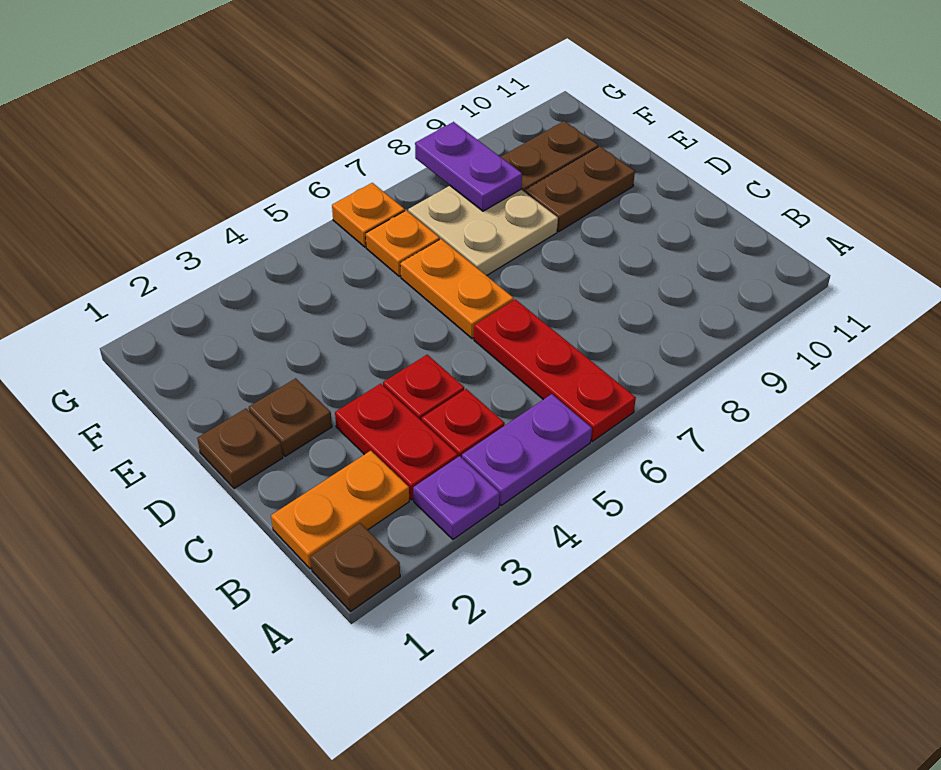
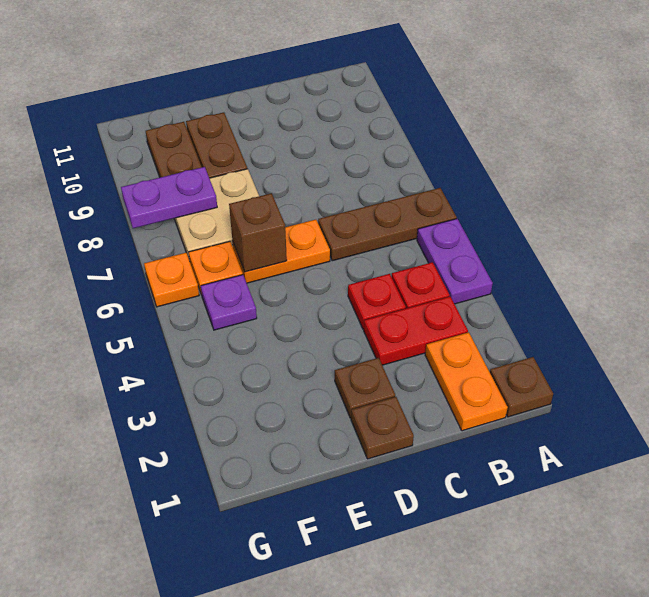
purple 1x1 plate [413,456,500,539] -> purple 1x1 plate moved to [201,275,257,330]
red 1x3 plate [474,299,636,441] -> brown 1x3 plate [318,188,457,261]
none -> brown 1x1 brick [229,193,287,272]

